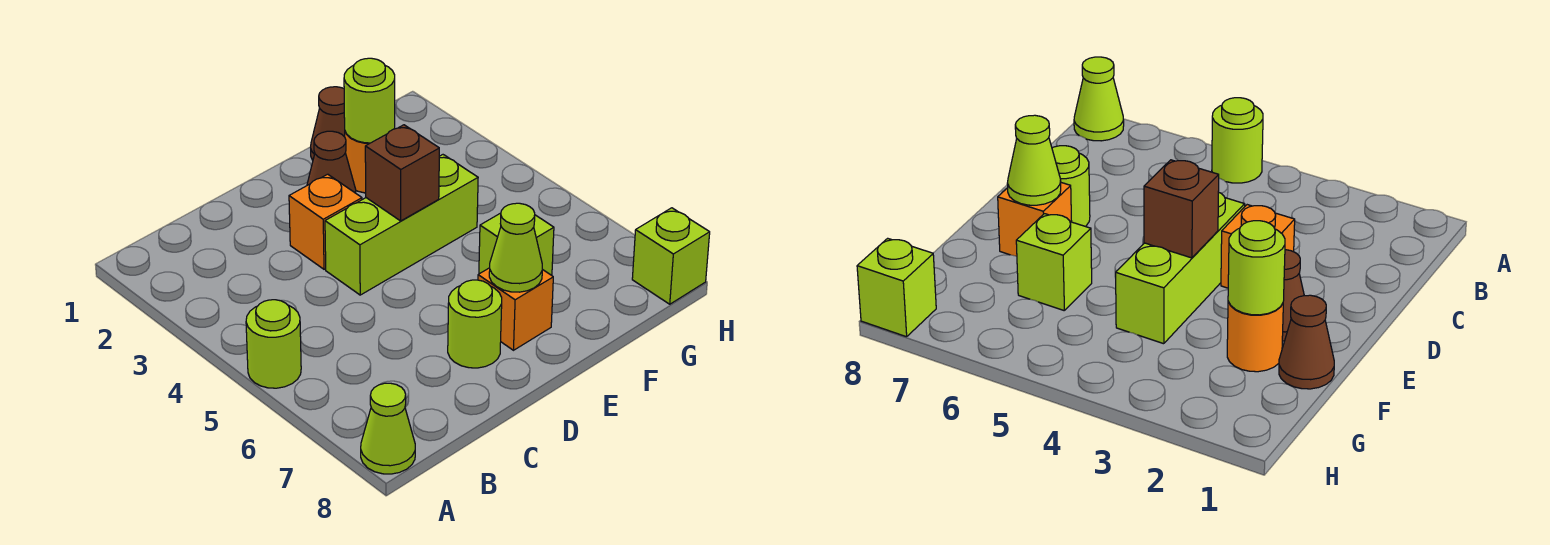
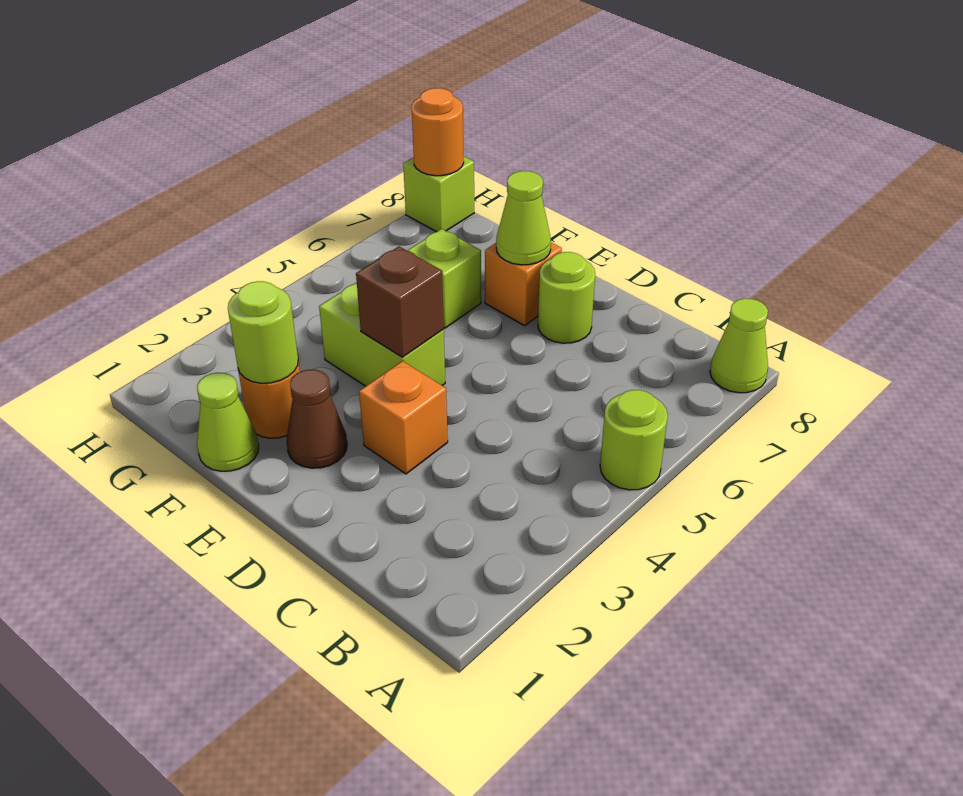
lime 1x3 brick [325,155,478,295] -> lime 1x2 brick [319,282,445,386]
brown 1x1 cone [311,87,345,160] -> lime 1x1 cone [197,372,259,471]
none -> orange 1x1 round brick [412,88,464,176]

